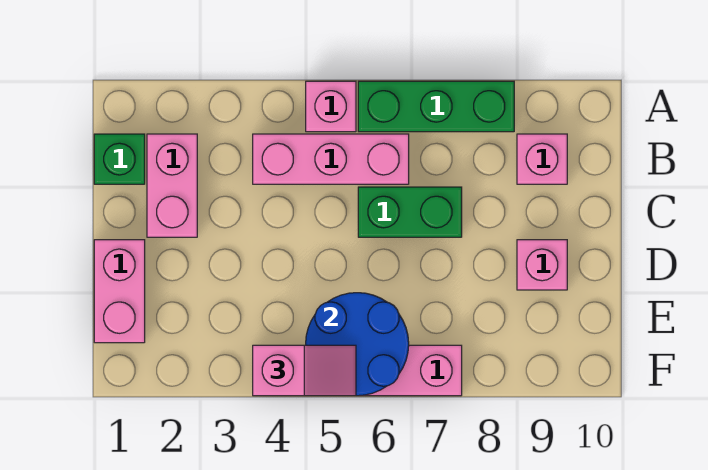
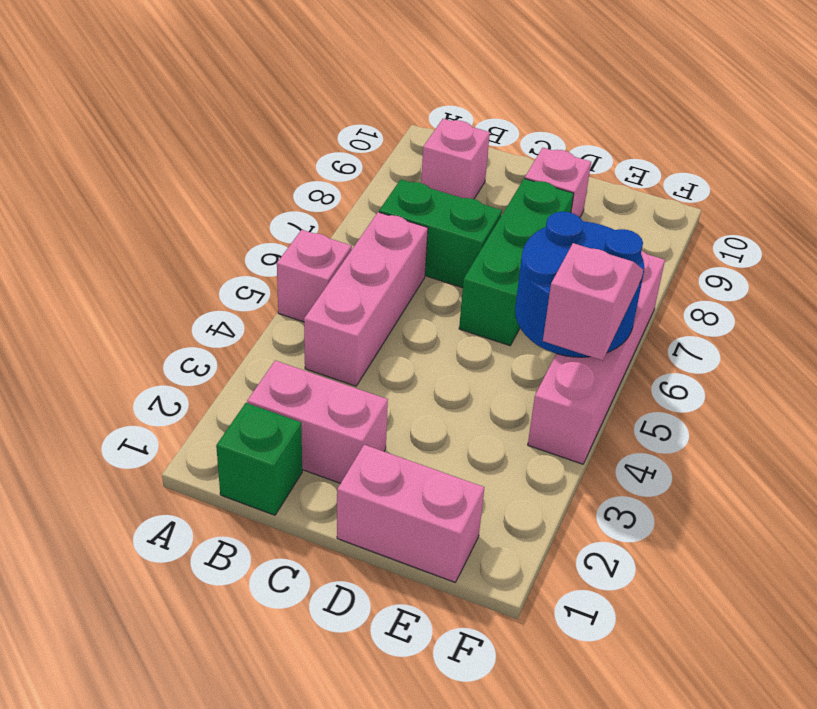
green 1x3 brick [358,81,514,132] -> green 1x3 brick moved to [459,178,574,346]
green 1x2 brick [358,187,462,237] -> green 1x2 brick turned to [379,180,502,288]

